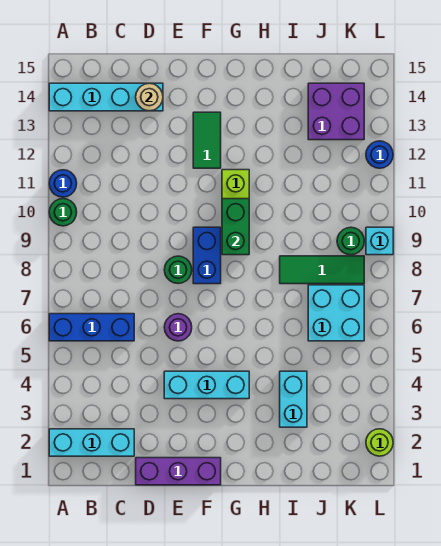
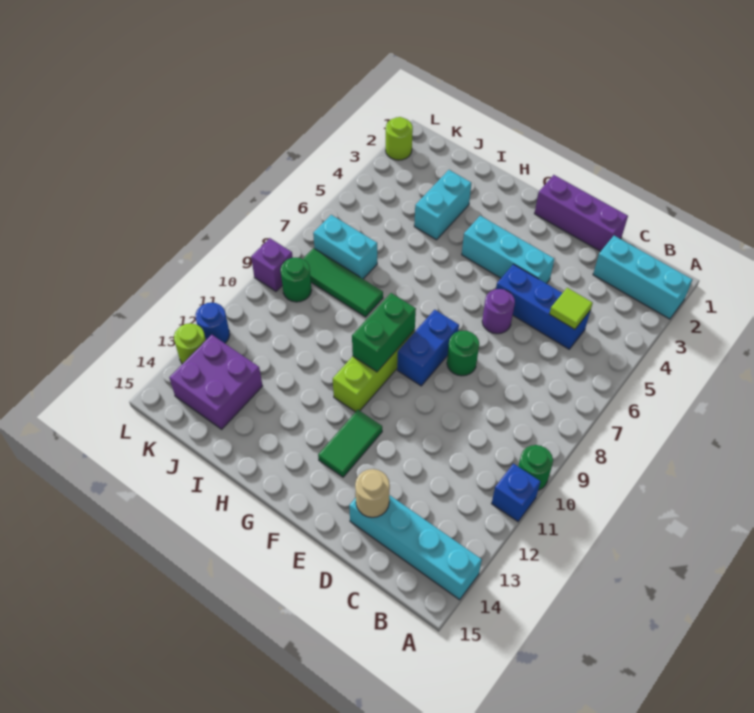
blue 1x3 brick [49,314,134,341] -> blue 1x3 brick moved to [496,264,591,349]
blue 1x1 round brick [49,170,77,197] -> blue 1x1 brick [492,464,541,521]
none -> lime 1x1 tile [549,288,593,329]
cyan 2x2 brick [308,285,364,341] -> cyan 1x2 brick [313,215,377,279]
cyan 1x1 brick [366,227,393,255] -> purple 1x1 brick [251,238,293,291]
none -> lime 1x1 round brick [174,323,206,364]

